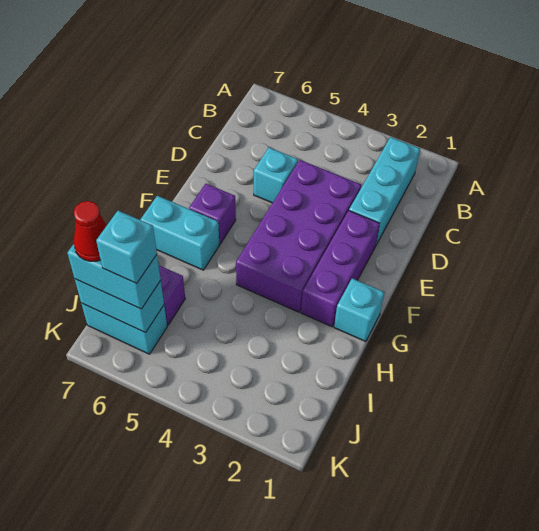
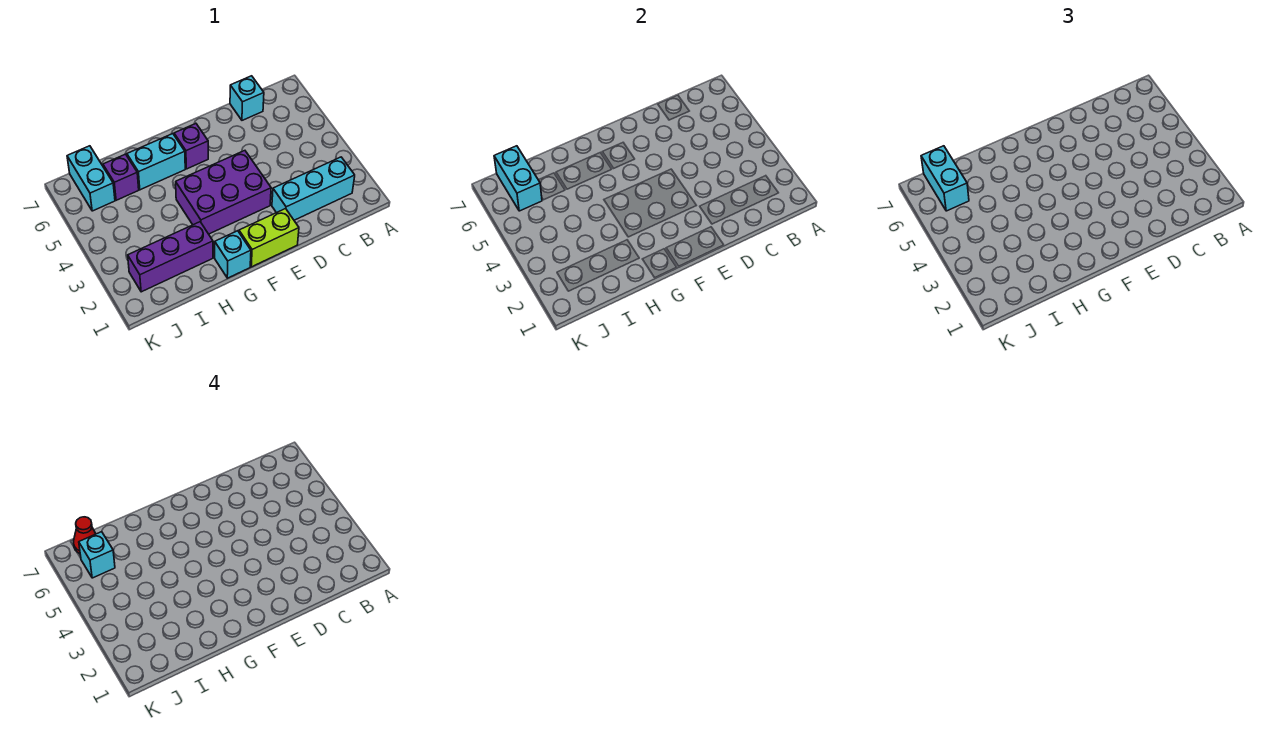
purple 2x4 brick [236,160,361,312] -> purple 2x3 brick [176,151,271,234]
cyan 1x1 brick [254,148,298,203] -> cyan 1x1 brick moved to [230,76,264,120]
none -> lime 1x2 brick [239,209,299,267]
purple 1x3 brick [301,211,380,327] -> purple 1x3 brick moved to [128,222,213,292]
cyan 1x2 brick [140,196,220,270] -> cyan 1x2 brick turned to [127,134,185,190]

